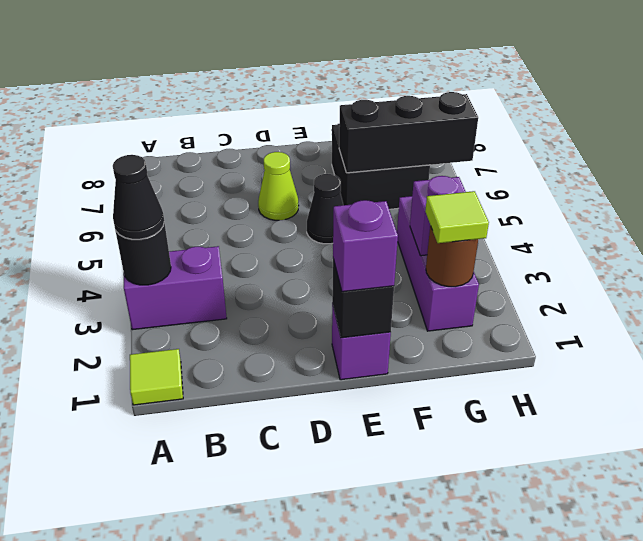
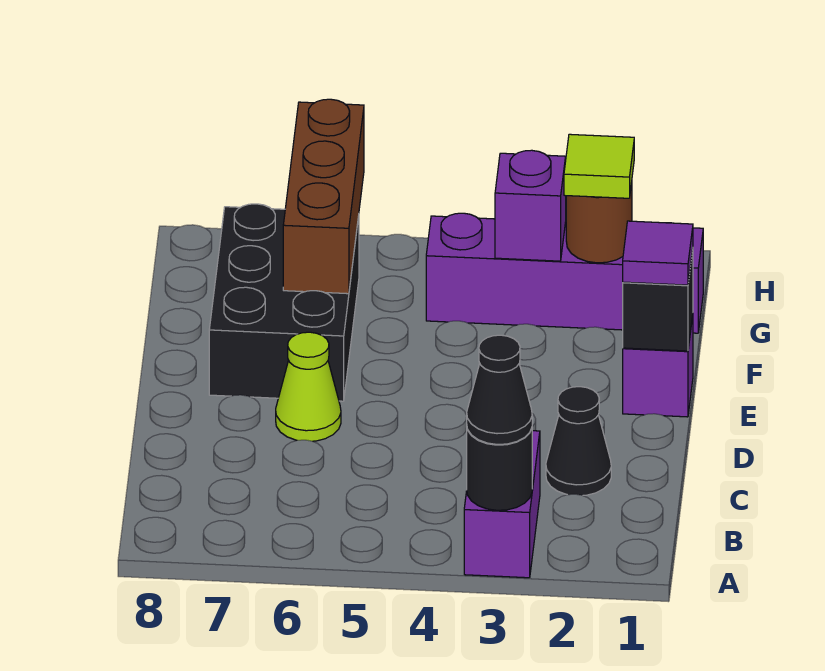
lime 1x1 tile [130,349,183,405] -> none
purple 1x1 brick [333,200,398,292] -> purple 1x1 tile [623,221,693,285]
black 1x1 cone [307,174,343,244] -> black 1x1 cone moved to [546,387,611,496]
black 2x2 brick [332,124,430,209] -> black 2x3 brick [209,204,359,401]
black 1x3 brick [339,92,478,173] -> brown 1x3 brick [283,99,364,294]
purple 1x3 brick [397,196,479,331] -> purple 1x4 brick [426,213,703,333]

